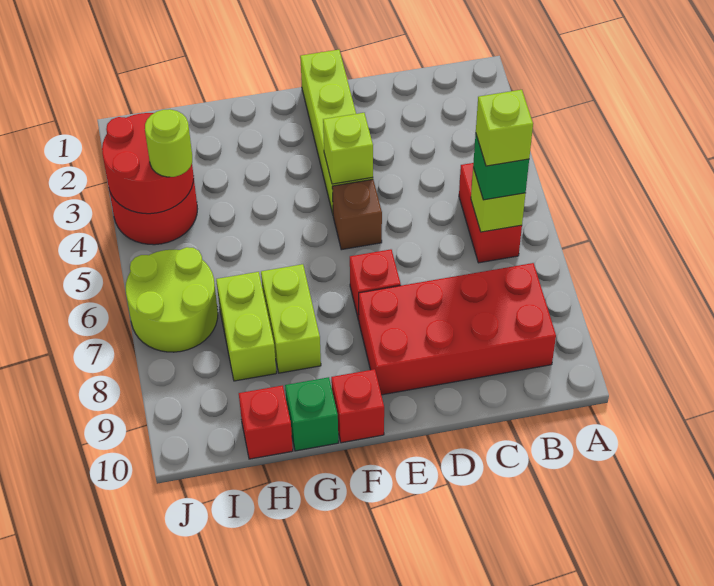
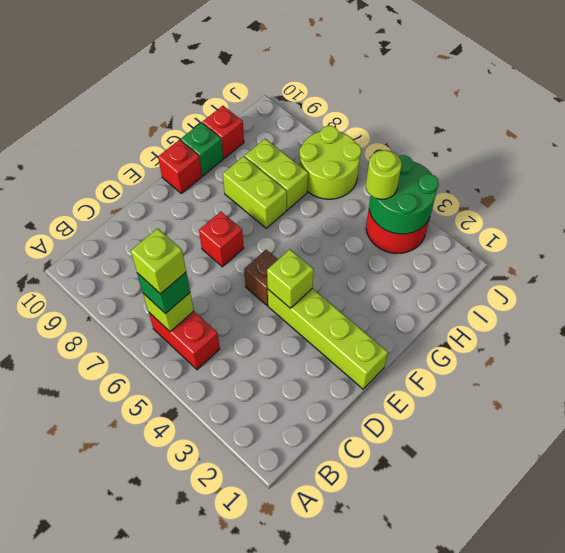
red 2x4 brick [359,263,556,395] -> none
red 2x2 round brick [102,113,194,214] -> green 2x2 round brick [369,155,439,234]

